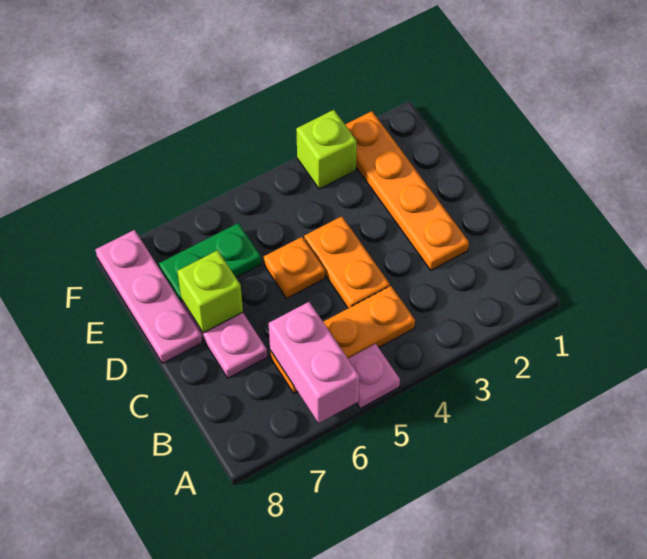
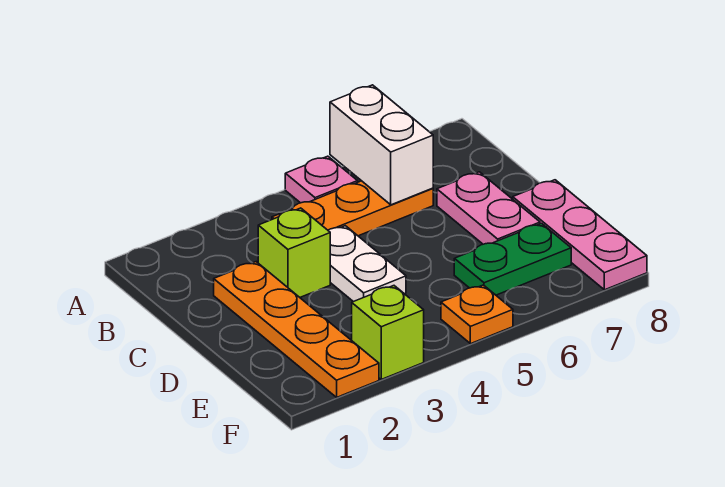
pink 1x2 brick [269,302,360,423] -> white 1x2 brick [330,85,433,205]
orange 1x2 plate [304,216,390,308] -> white 1x2 plate [328,226,406,302]
orange 1x1 plate [264,237,325,298] -> orange 1x1 plate moved to [441,285,513,344]
lime 1x1 brick [177,250,243,333] -> lime 1x1 brick moved to [258,208,330,297]

